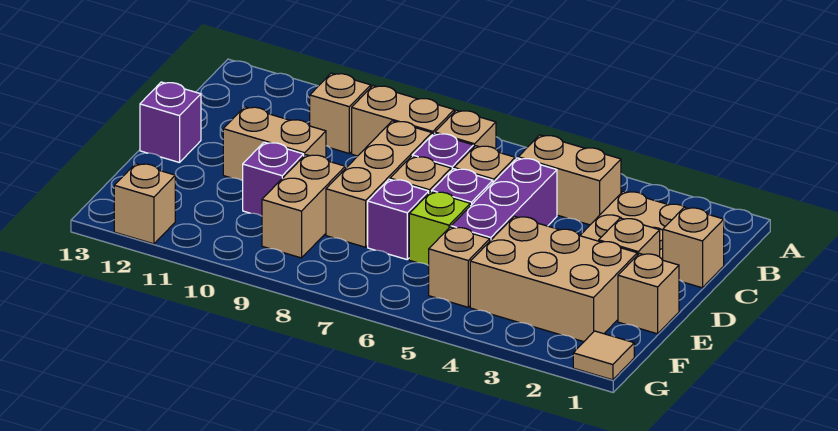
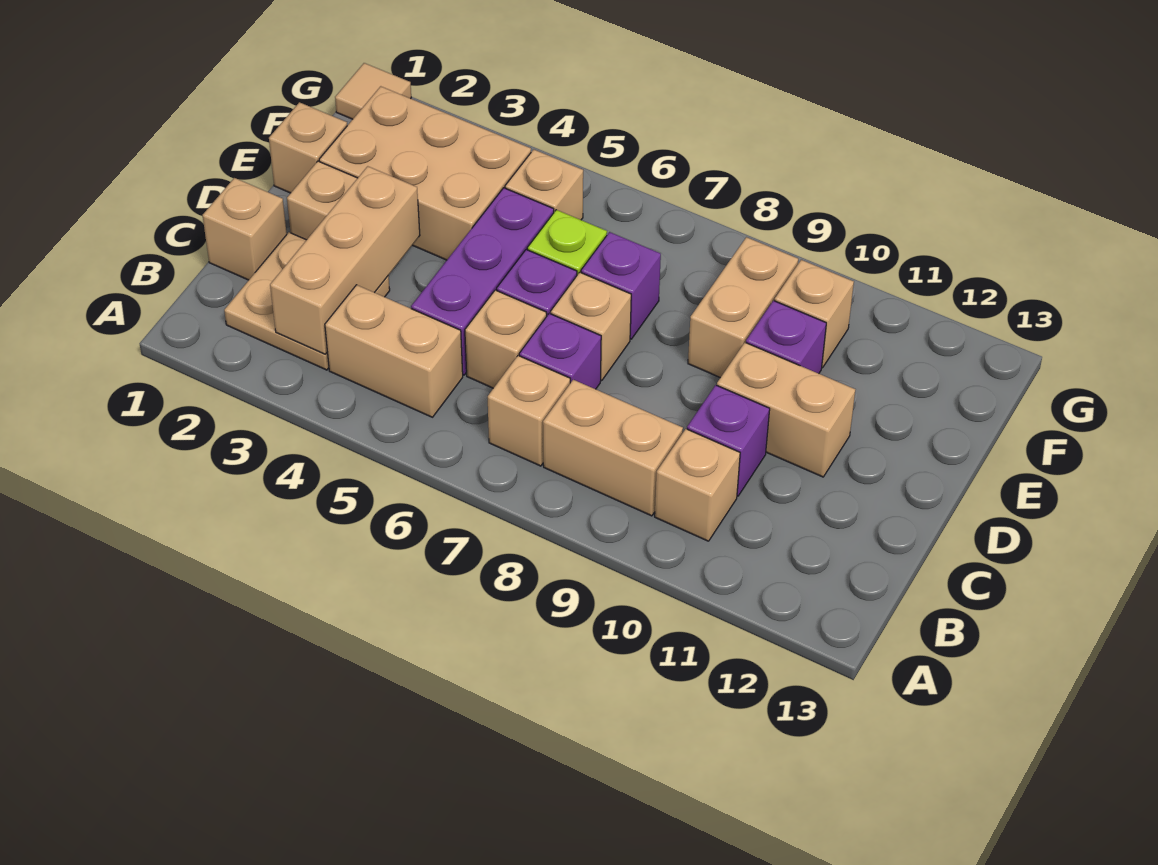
tan 1x3 brick [326,121,432,247] -> tan 1x3 brick moved to [270,166,420,354]
purple 1x1 brick [140,82,201,163] -> purple 1x1 brick moved to [687,385,770,496]
tan 1x1 brick [114,164,175,244] -> tan 1x1 brick moved to [774,260,854,368]

